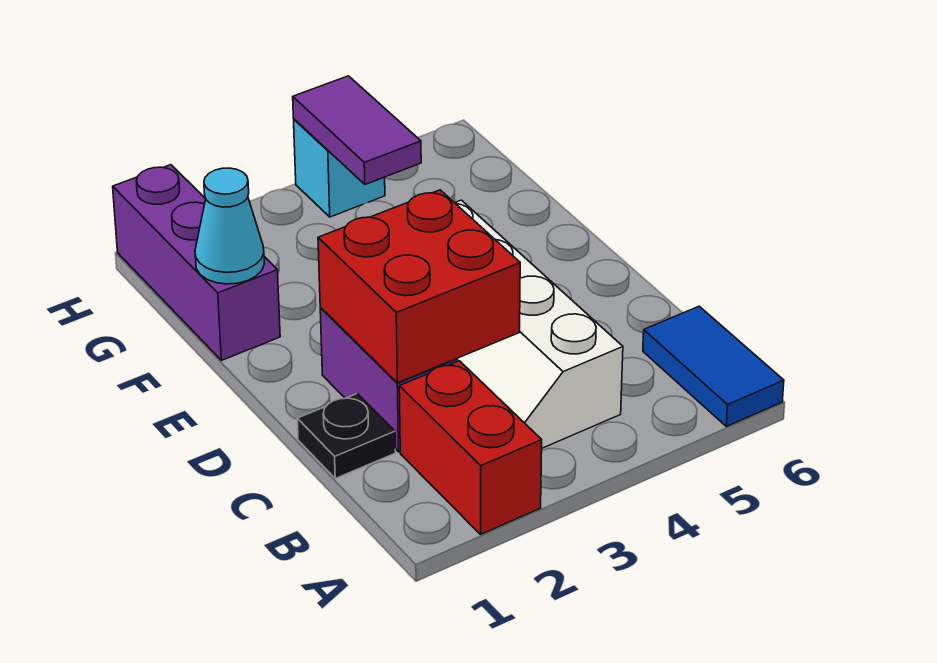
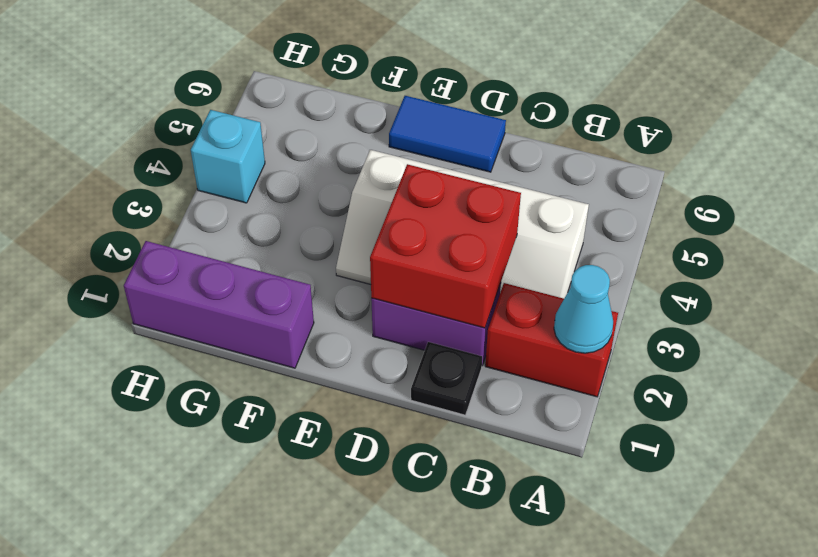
blue 1x2 tile [643,306,784,427] -> blue 1x2 tile moved to [389,96,506,172]
cyan 1x1 cone [195,168,264,284] -> cyan 1x1 cone moved to [554,265,613,353]
purple 1x2 tile [293,76,421,184] -> none

